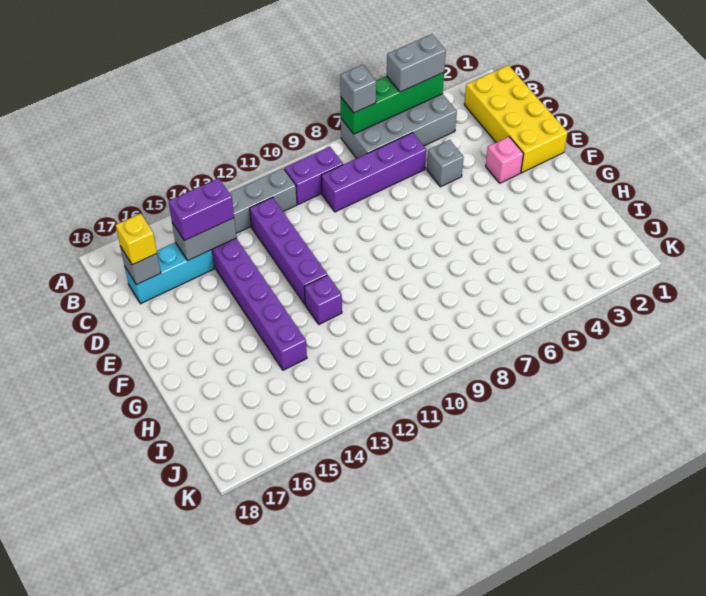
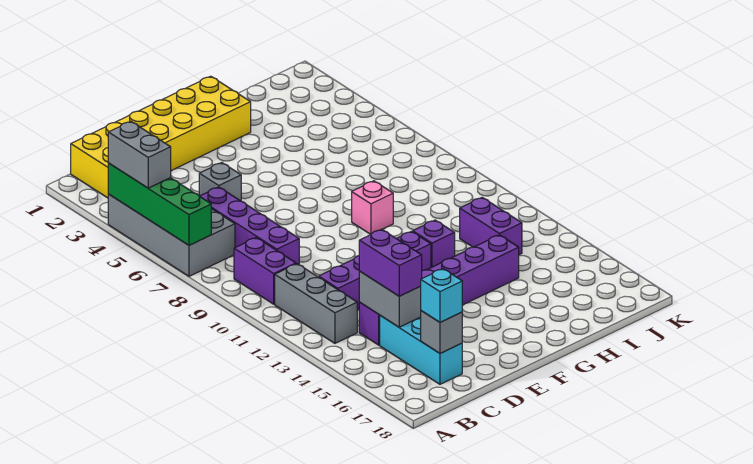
grey 1x1 brick [340,65,376,113] -> none
yellow 2x4 brick [464,65,568,173] -> yellow 2x6 brick [71,76,251,198]
yellow 1x1 brick [116,213,157,265] -> cyan 1x1 brick [421,269,462,322]
pink 1x1 brick [486,137,523,183] -> pink 1x1 brick moved to [352,181,393,235]
none -> purple 1x2 brick [460,198,522,255]

